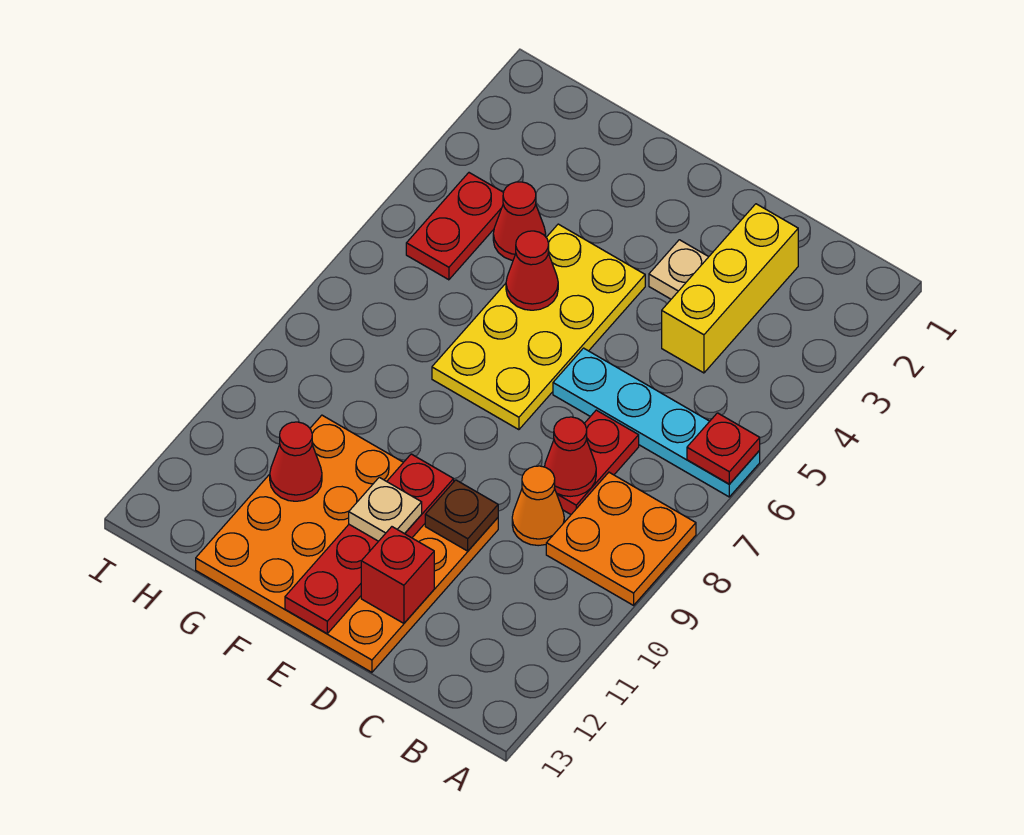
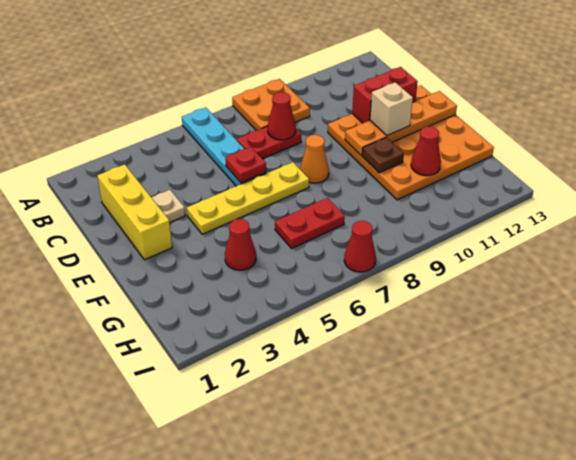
red 1x1 plate [687,413,760,484] -> red 1x1 plate moved to [225,147,266,183]
yellow 1x3 brick [662,204,798,373] -> yellow 1x3 brick turned to [97,164,172,260]
orange 1x1 cone [512,466,564,546] -> orange 1x1 cone moved to [300,135,329,183]
brown 1x1 plate [425,480,498,551] -> brown 1x1 plate moved to [362,137,404,173]
red 1x1 brick [361,527,434,623] -> red 1x2 brick [352,67,418,123]
yellow 2x4 plate [432,224,645,430] -> yellow 1x4 plate [187,162,309,234]
red 1x4 plate [285,454,454,634] -> orange 1x4 plate [345,91,457,155]
tan 1x1 plate [349,477,422,541] -> tan 1x1 brick [370,82,413,136]
red 1x1 cone [506,231,558,310] -> red 1x1 cone moved to [344,221,376,272]
red 1x2 plate [406,173,504,280] -> red 1x2 plate moved to [275,198,345,248]

